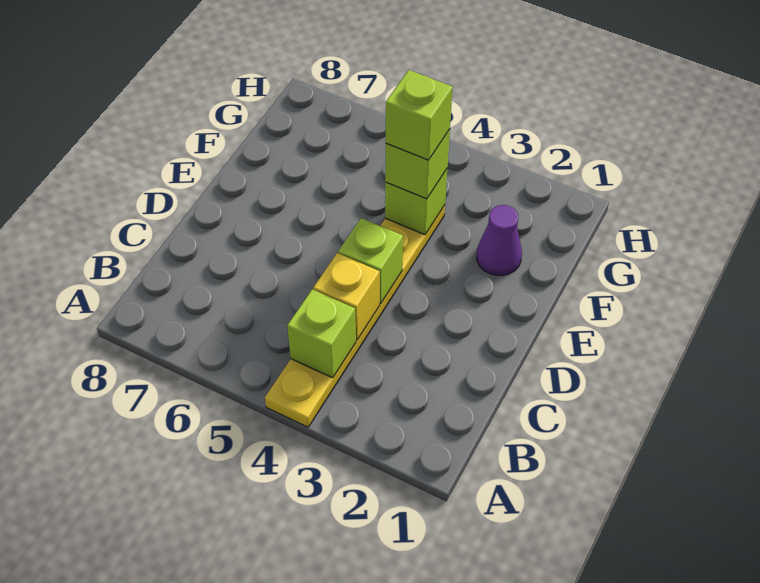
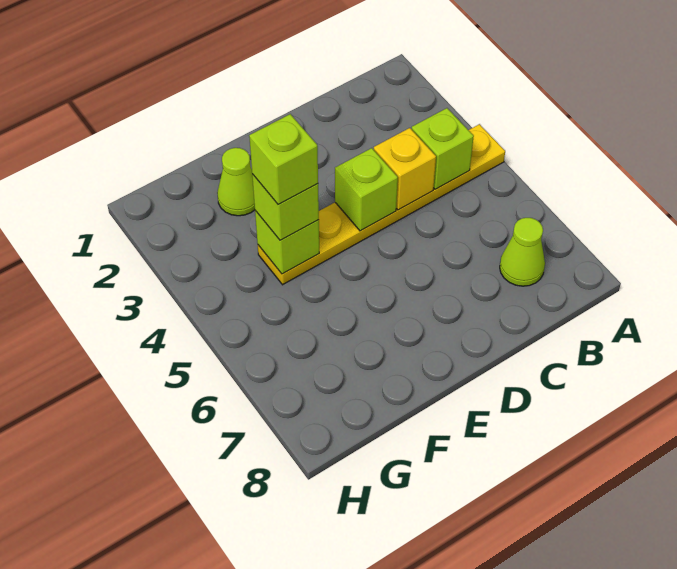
none -> lime 1x1 cone [500,218,545,286]
purple 1x1 cone [477,205,522,275] -> lime 1x1 cone [217,148,255,216]

